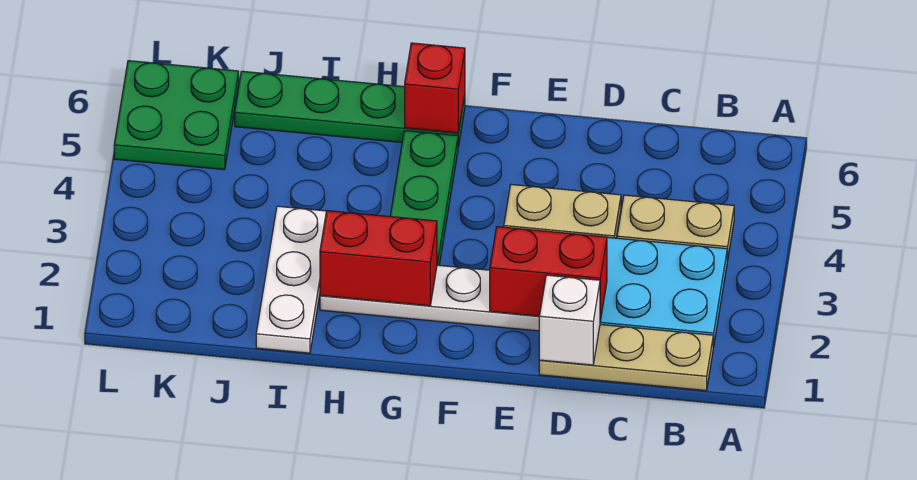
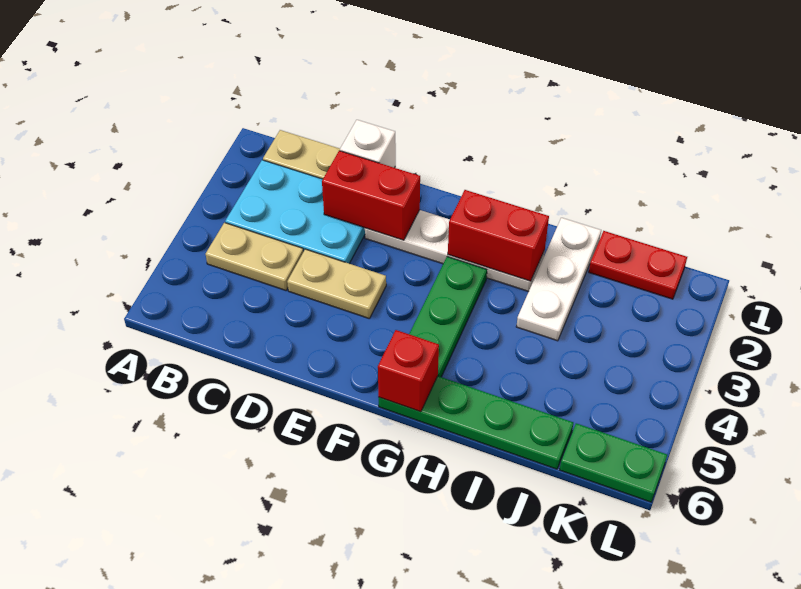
none -> red 1x2 plate [589,231,687,299]
green 2x2 plate [114,61,239,170] -> green 1x2 plate [560,423,667,502]

